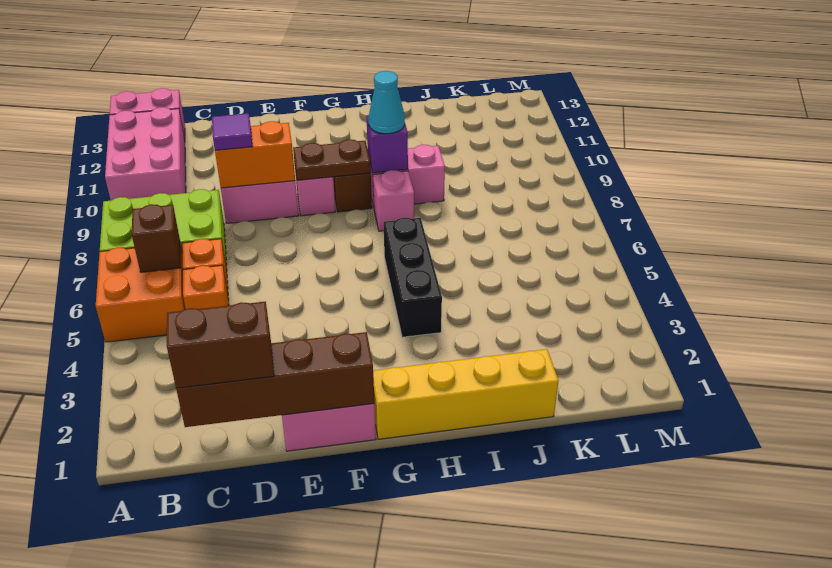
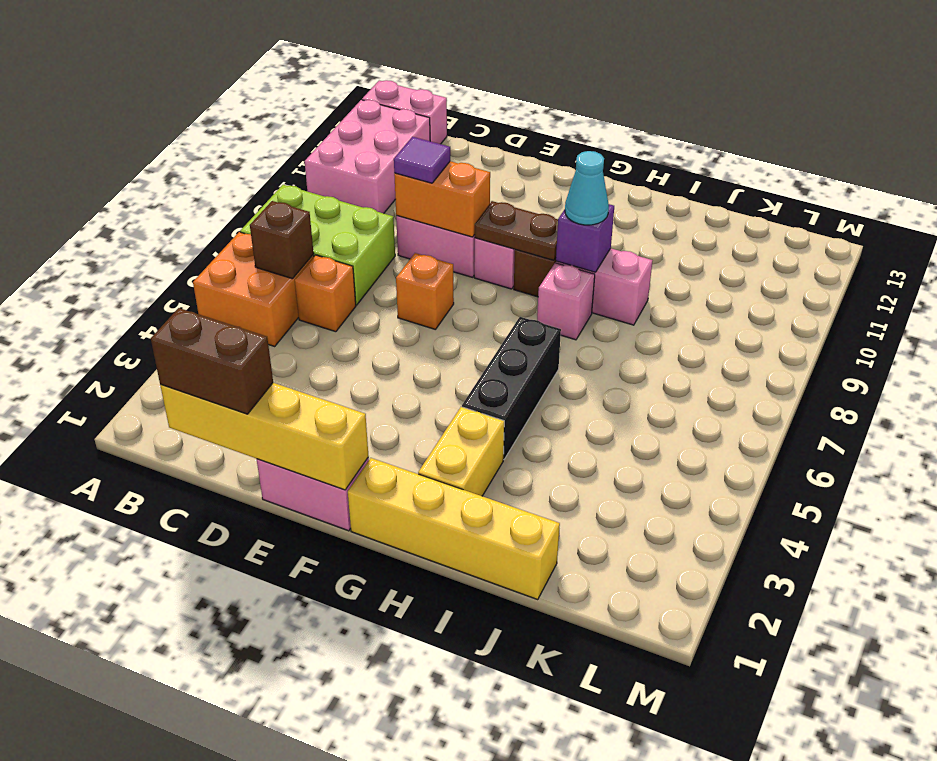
brown 1x4 brick [176,332,374,427] -> yellow 1x4 brick [160,383,369,490]
orange 1x1 brick [183,265,229,309] -> orange 1x1 brick moved to [396,253,454,330]
none -> yellow 1x2 brick [418,407,504,496]

